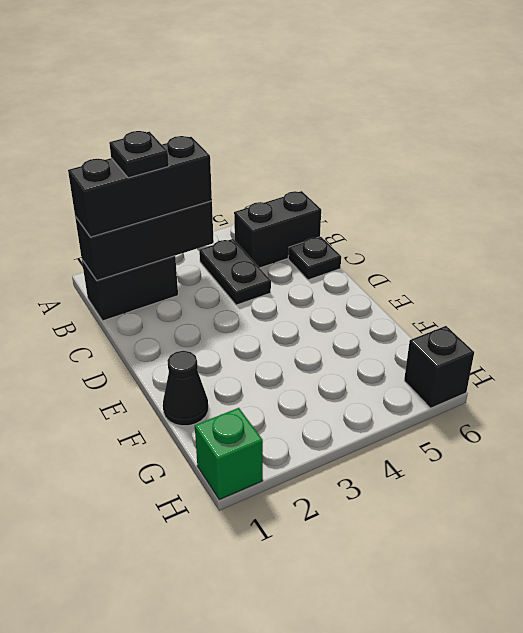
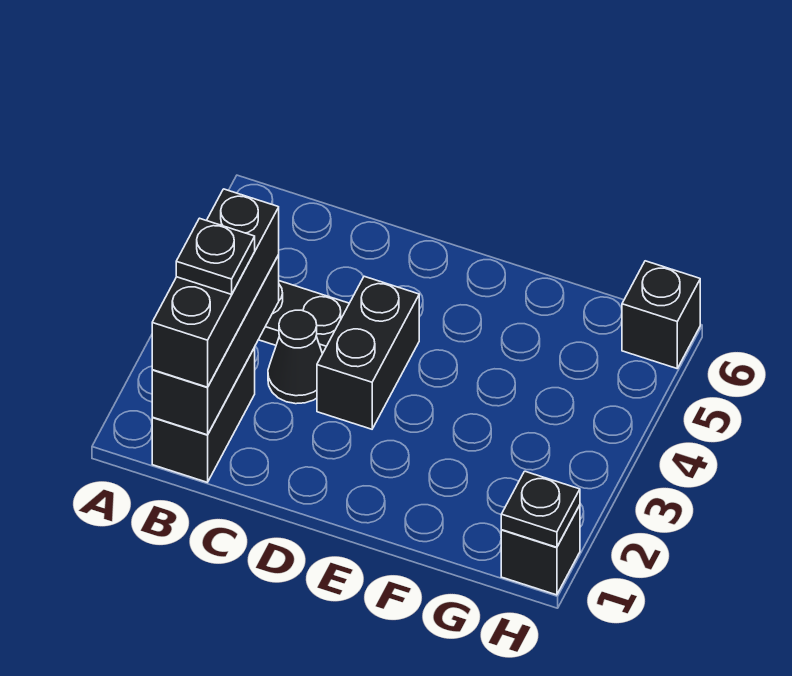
black 1x2 brick [234,191,321,268] -> black 1x2 brick moved to [317,276,419,429]
black 1x1 plate [288,237,341,280] -> black 1x1 plate moved to [501,471,580,547]
black 1x1 cone [163,351,208,426] -> black 1x1 cone moved to [268,310,322,404]
green 1x1 brick [195,408,263,500] -> black 1x1 brick [501,505,580,595]

